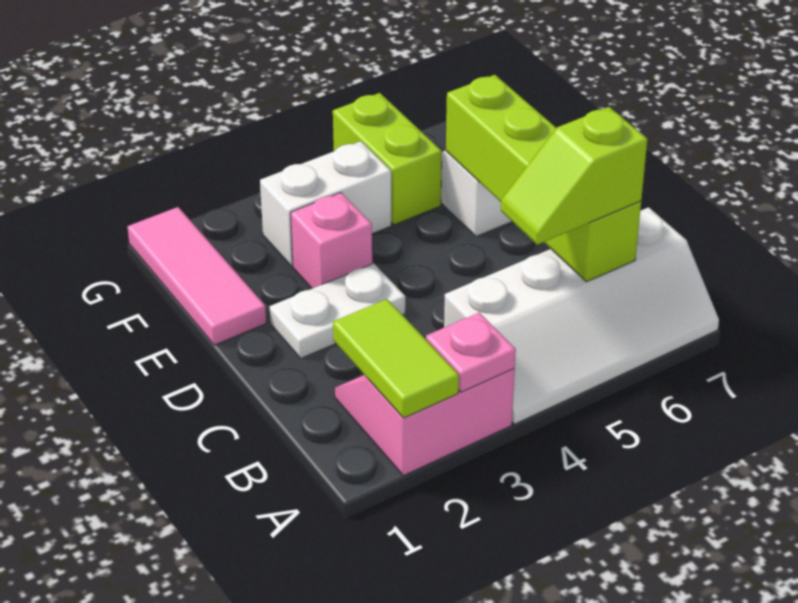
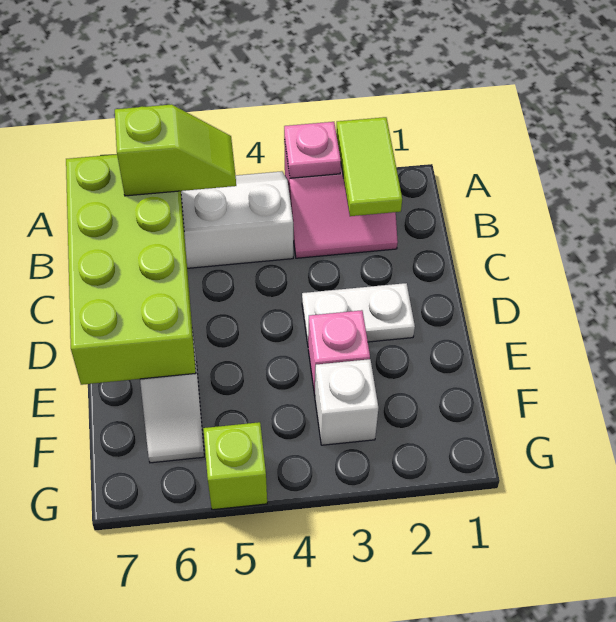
lime 1x4 brick [446,75,641,282] -> lime 2x4 brick [66,154,196,385]
pink 1x3 tile [128,207,266,345] -> none
white 1x2 brick [260,141,391,266] -> white 1x1 brick [315,359,378,445]
lime 1x2 brick [333,93,442,225] -> lime 1x1 brick [203,422,267,510]

